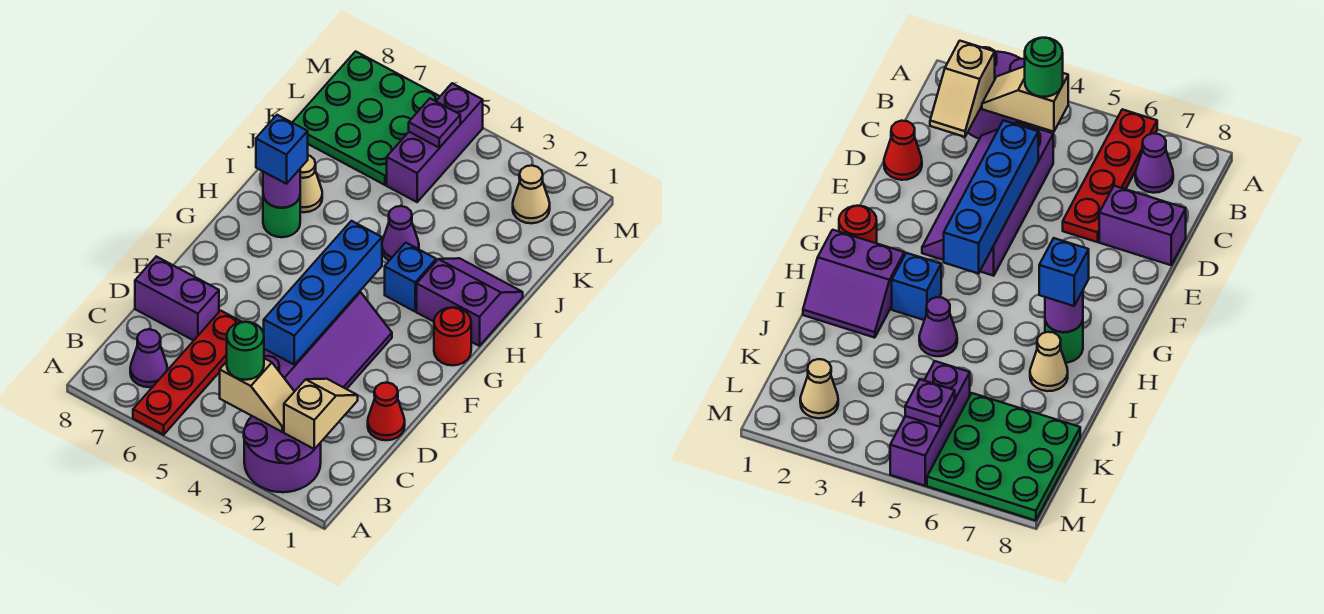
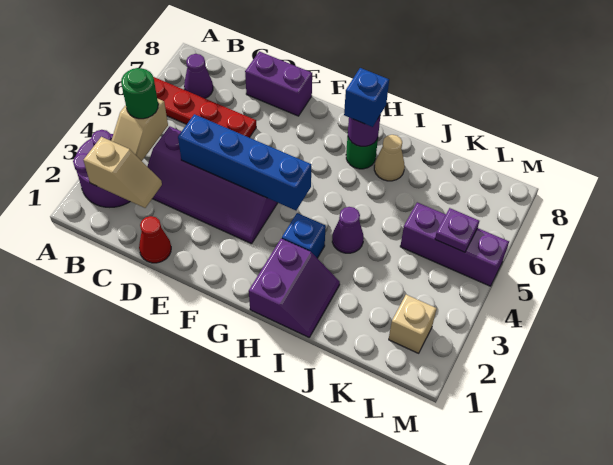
purple 1x2 brick [135,256,219,341] -> purple 1x2 brick turned to [245,51,312,116]
red 1x1 round brick [434,307,471,365] -> none
green 3x3 plate [292,51,440,185] -> none
tan 1x1 cone [513,165,550,223] -> tan 1x1 brick [389,295,437,353]

